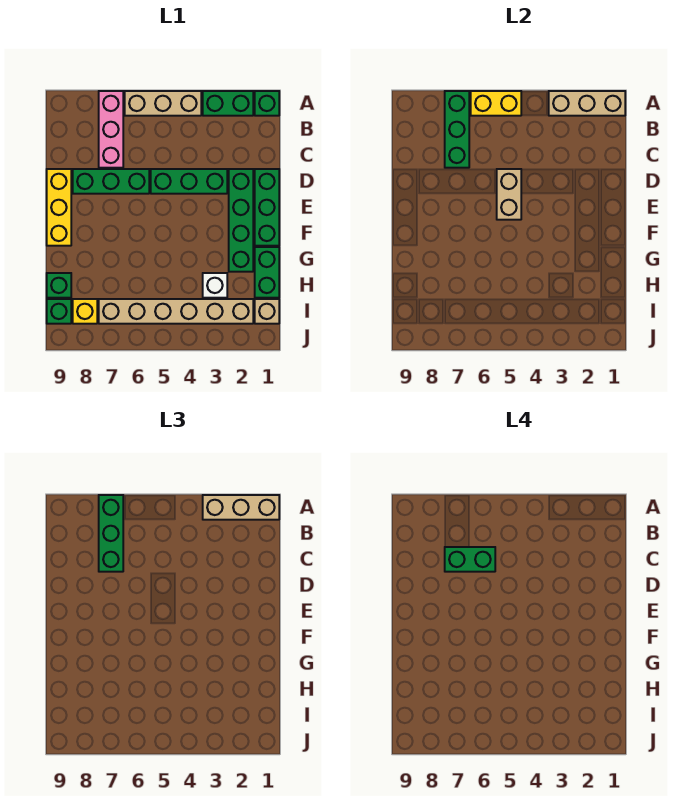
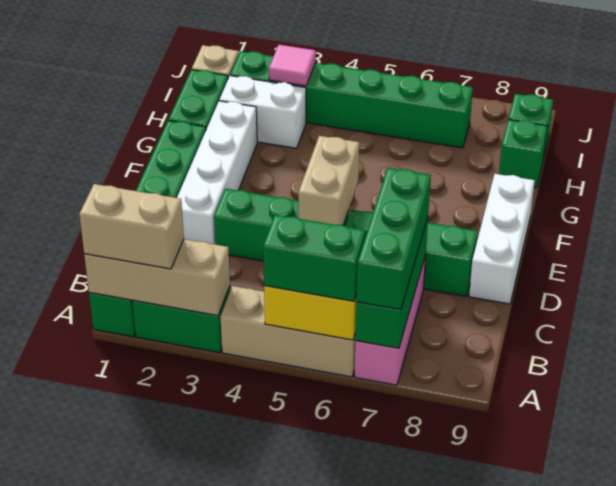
tan 1x3 brick [203,495,279,520] -> tan 1x2 brick [79,184,184,269]
green 1x2 brick [445,547,495,572] -> green 1x2 brick moved to [263,215,365,301]
green 1x4 brick [229,169,253,272] -> white 1x4 brick [177,101,257,244]
yellow 1x3 brick [47,169,71,246] -> white 1x3 brick [469,174,535,304]
white 1x1 brick [203,273,227,298] -> white 1x2 brick [219,76,306,148]
tan 1x6 brick [99,299,253,324] -> green 1x6 brick [230,51,473,148]
none -> pink 1x1 tile [269,45,316,86]
yellow 1x1 brick [73,299,97,324] -> none

